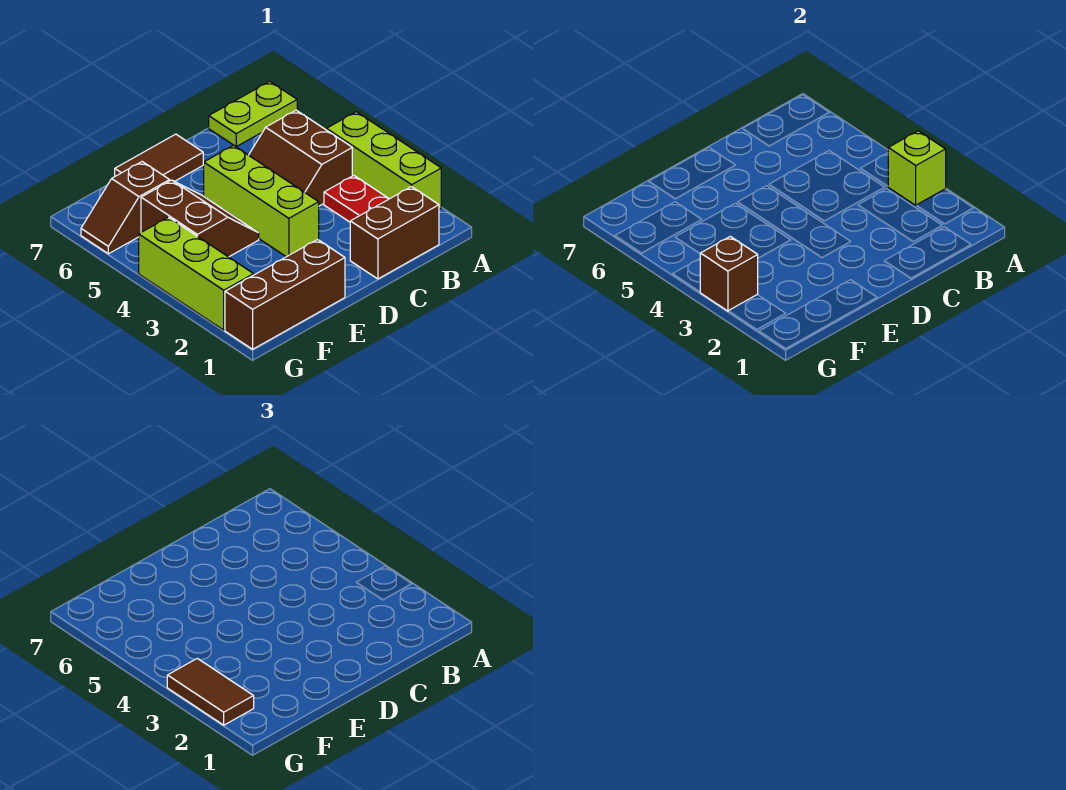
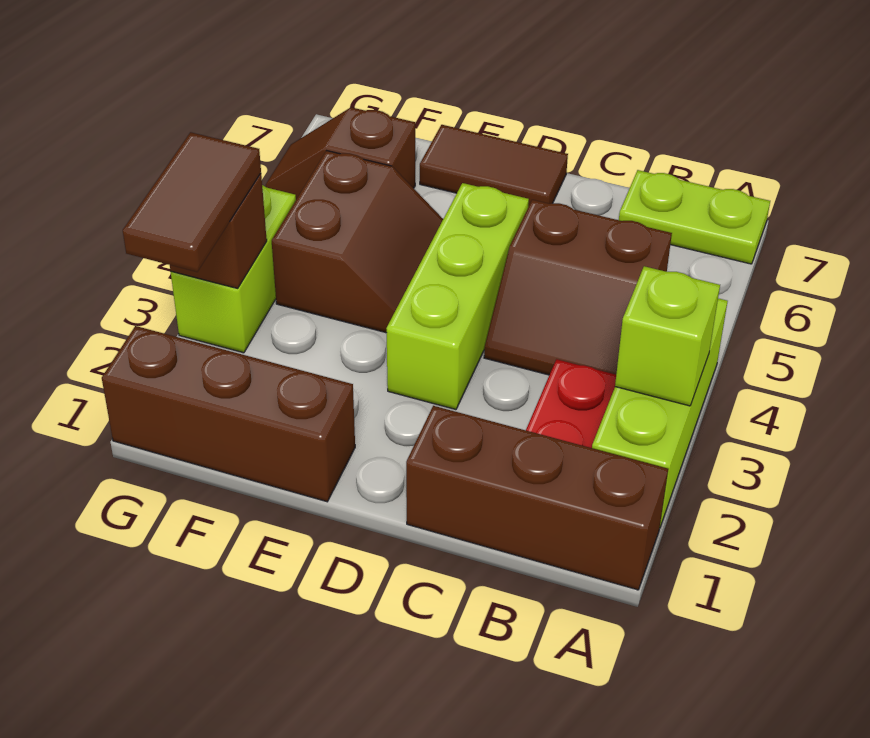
brown 1x2 brick [350,187,439,279] -> brown 1x3 brick [406,406,668,590]
brown 2x2 slope [249,110,352,206] -> brown 2x2 slope turned to [484,200,672,375]
lime 1x3 brick [139,217,254,330] -> lime 1x2 brick [171,185,296,353]

